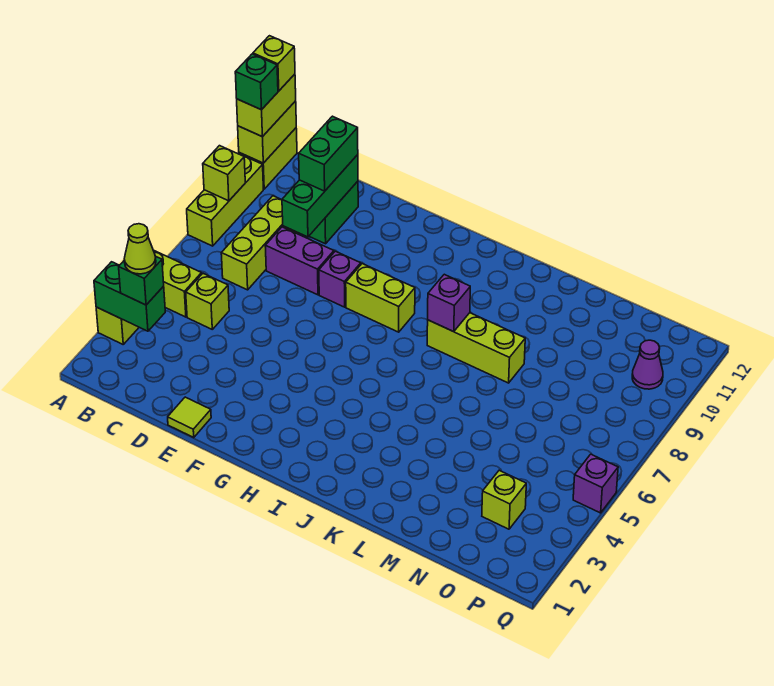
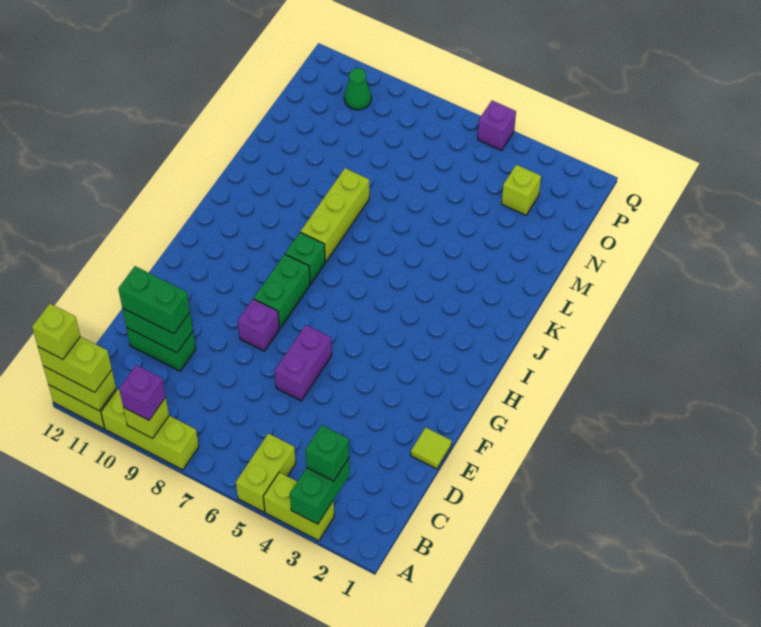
green 1x1 brick [235,54,278,110] -> green 1x1 brick moved to [285,232,325,284]
lime 1x1 cone [124,224,156,274] -> none
lime 1x1 brick [186,274,229,329] -> none
lime 1x3 brick [221,196,298,290] -> none
purple 1x2 brick [265,227,334,295] -> purple 1x2 brick moved to [275,325,332,401]
green 1x3 brick [282,155,358,237] -> green 1x2 brick [122,308,193,353]
lime 1x2 brick [346,264,415,332] -> green 1x2 brick [254,254,310,328]
purple 1x1 brick [428,274,470,332] -> purple 1x1 brick moved to [119,365,166,420]
purple 1x1 cone [632,340,663,389] -> green 1x1 cone [344,68,371,110]

